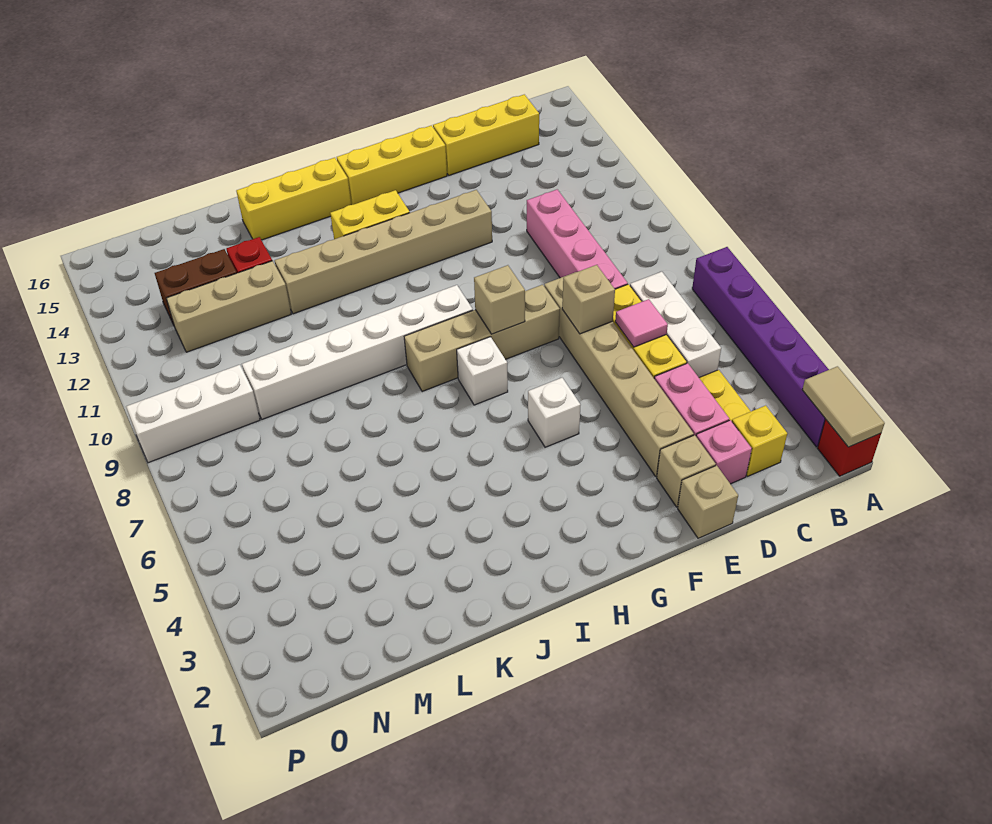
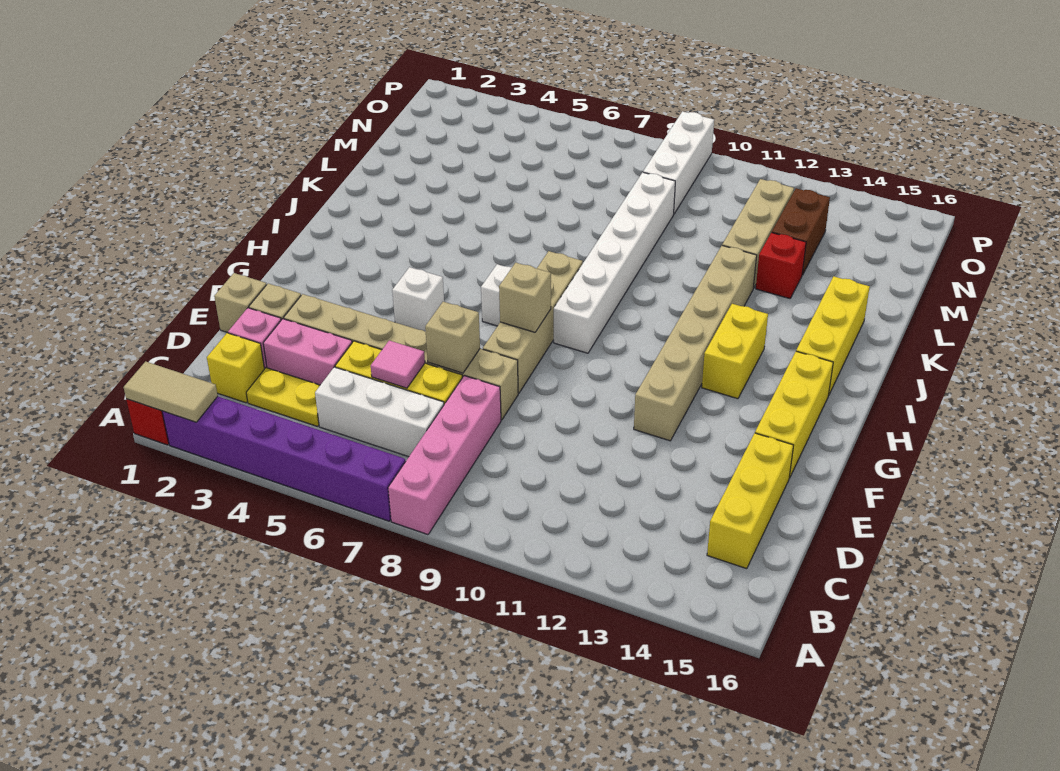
pink 1x4 brick [527,189,628,289] -> pink 1x4 brick turned to [388,376,501,535]

